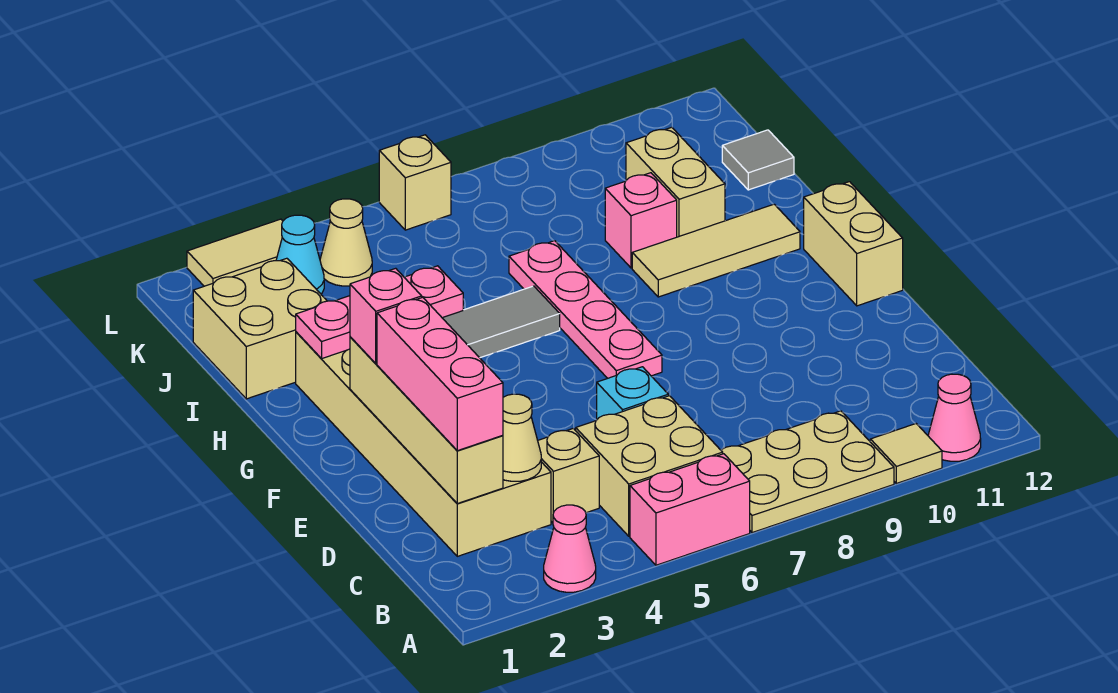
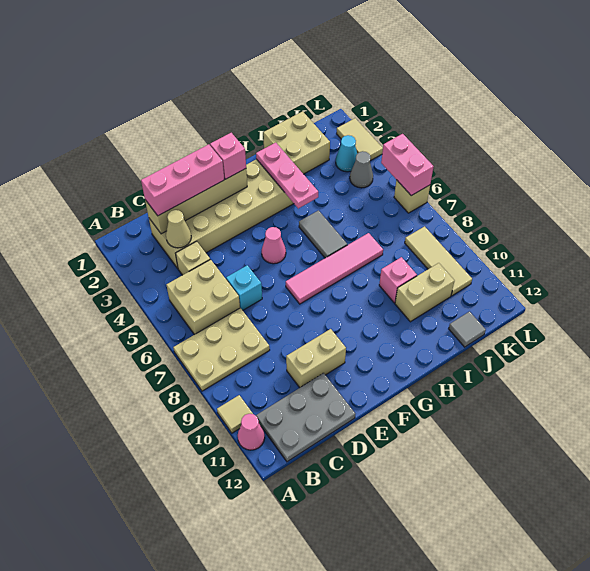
pink 1x1 cone [544,505,596,592] -> pink 1x1 cone moved to [262,227,286,264]
pink 1x2 brick [630,454,750,565] -> pink 1x2 brick moved to [381,134,434,196]
tan 2x3 plate [721,411,894,533] -> tan 2x3 plate turned to [173,308,270,391]
none -> grey 2x3 plate [256,373,355,462]
pink 1x4 plate [509,241,662,378] -> pink 1x4 tile [286,233,383,304]
tan 1x2 brick [804,182,903,306] -> tan 1x2 brick moved to [286,329,346,388]
tan 1x3 tile [632,204,800,297] -> tan 1x3 tile moved to [405,226,472,296]
tan 1x1 cone [320,199,372,286] -> grey 1x1 cone [350,151,373,188]

